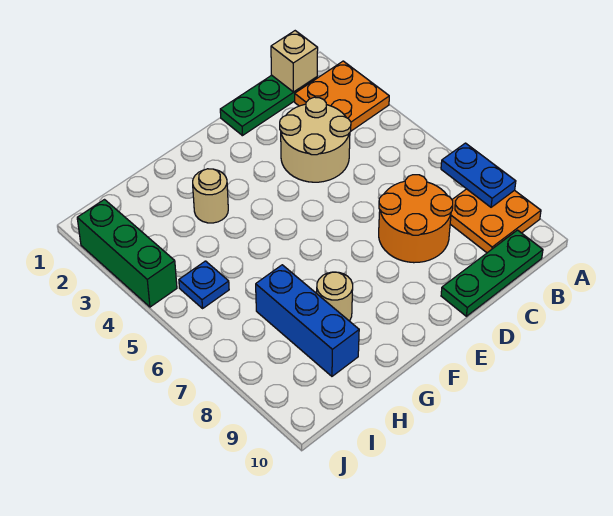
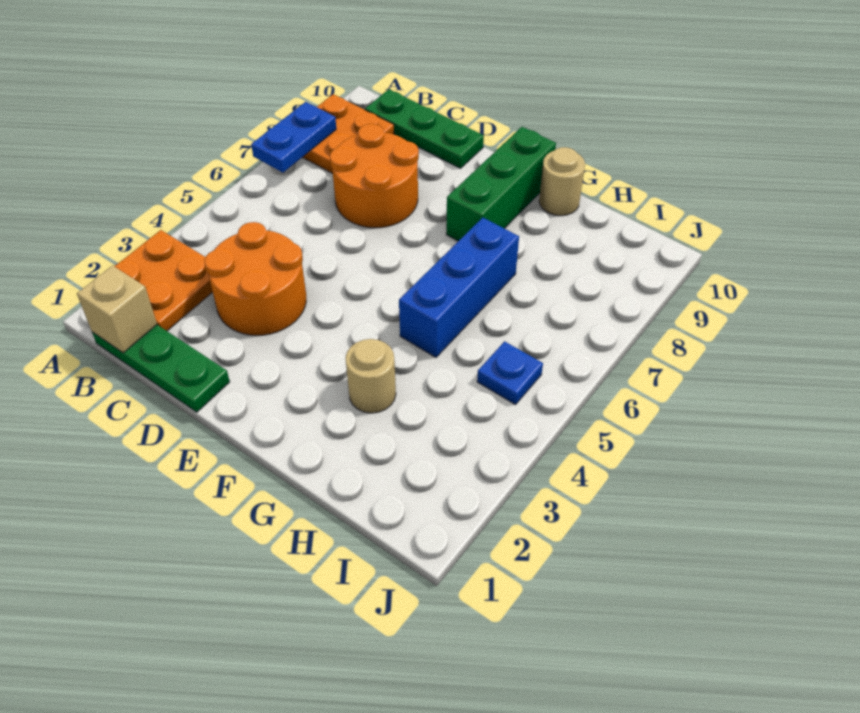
tan 2x2 round brick [280,97,351,182] -> orange 2x2 round brick [204,222,306,335]
tan 1x1 round brick [317,272,353,321] -> tan 1x1 round brick moved to [539,147,585,216]
blue 1x3 brick [256,265,359,376] -> blue 1x3 brick moved to [399,218,519,357]
green 1x3 brick [77,200,177,307] -> green 1x3 brick moved to [446,127,556,241]

